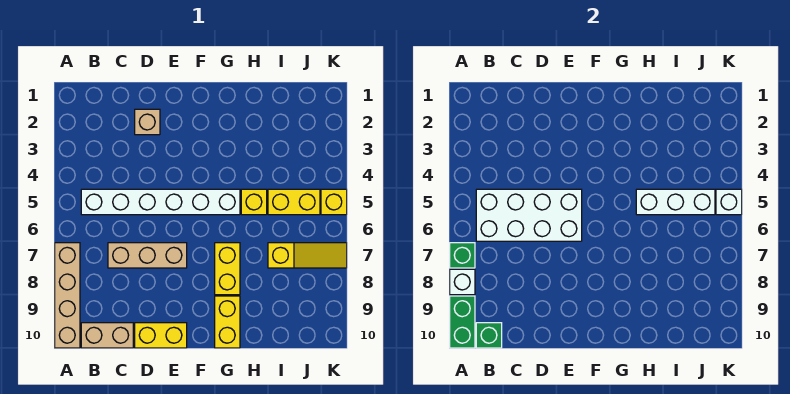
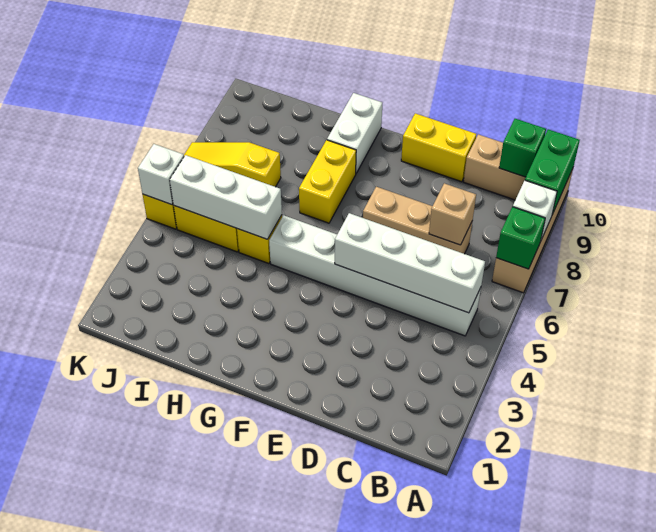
white 2x4 brick [476,189,582,241] -> white 1x4 brick [335,213,485,313]
tan 1x1 brick [135,109,160,135] -> tan 1x1 brick moved to [429,183,476,245]
yellow 1x2 brick [215,296,240,348] -> white 1x2 brick [327,93,382,173]

